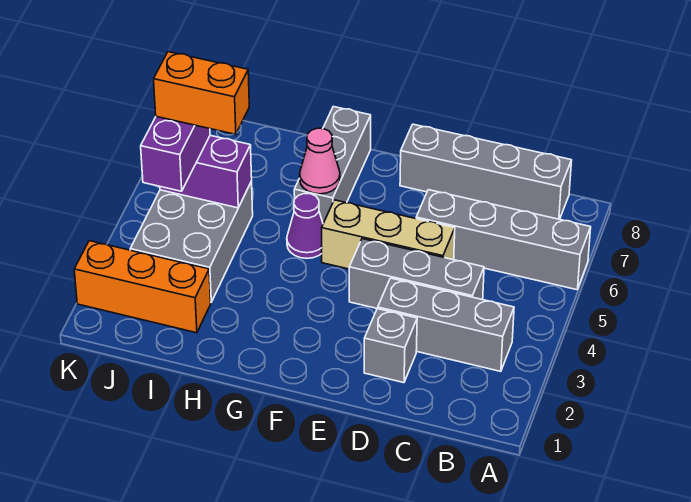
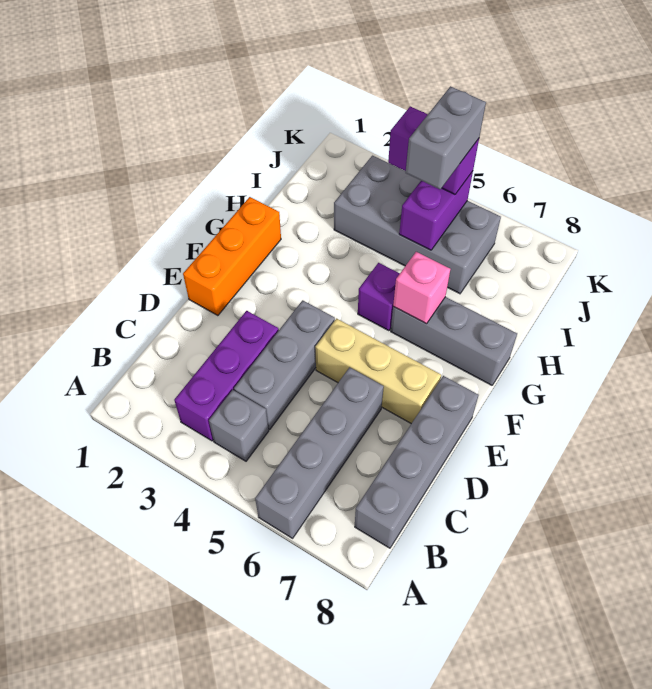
grey 1x3 brick [378,278,514,371] -> purple 1x3 brick [174,311,279,441]
grey 1x1 brick [364,309,417,383] -> grey 1x1 brick moved to [209,390,269,461]
tan 1x3 brick [322,200,455,269] -> tan 1x3 brick turned to [315,319,441,424]
purple 1x1 cone [287,194,323,258] -> purple 1x1 brick [358,263,400,331]
pink 1x1 cone [300,128,340,194] -> pink 1x1 brick [393,252,450,324]
orange 1x3 brick [74,241,211,333] -> orange 1x3 brick moved to [183,197,281,316]
grey 2x3 brick [130,181,253,302] -> grey 2x4 brick [334,156,501,294]
orange 1x2 brick [154,52,249,134] -> grey 1x2 brick [406,86,486,189]

